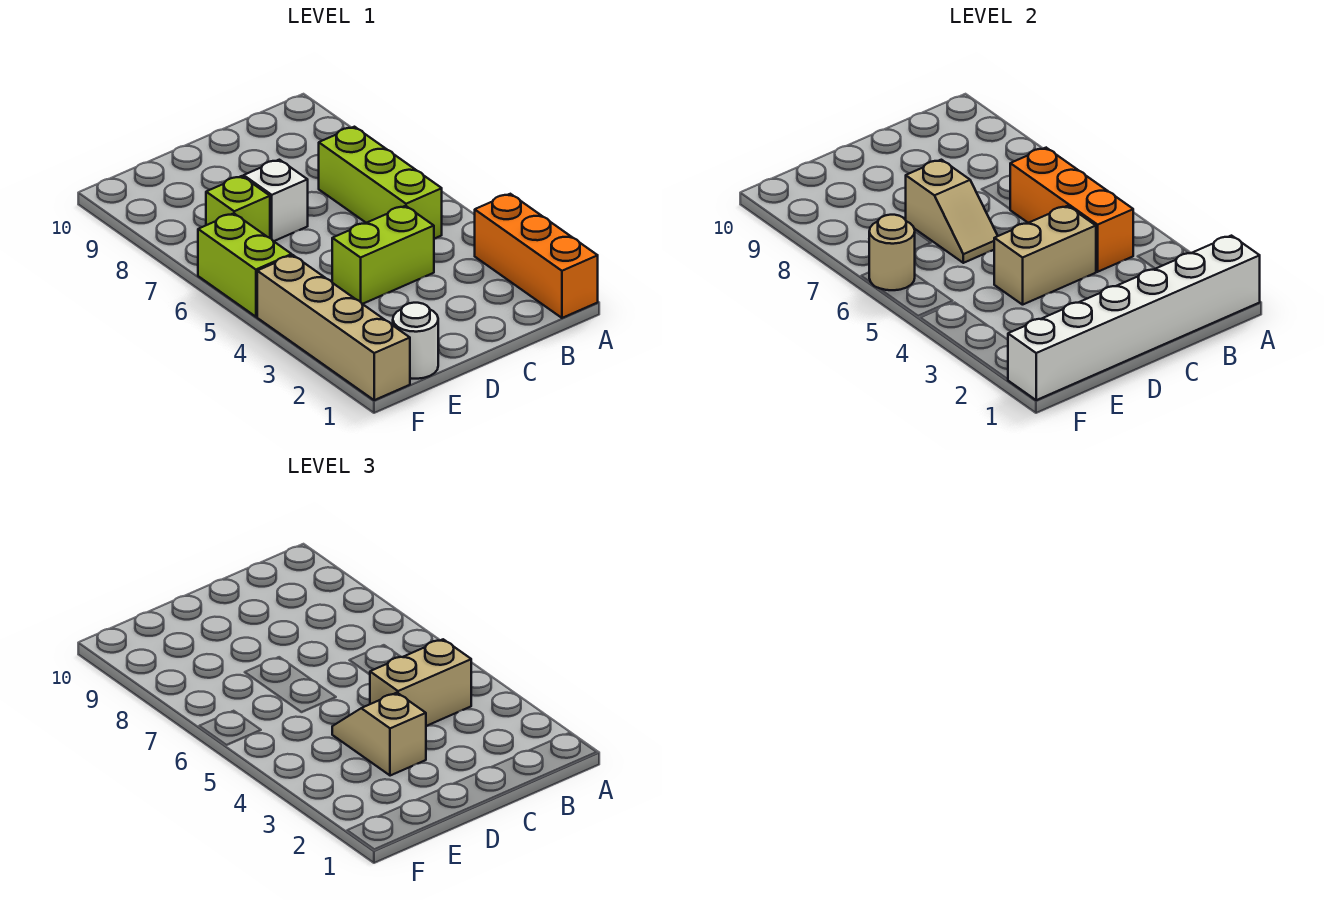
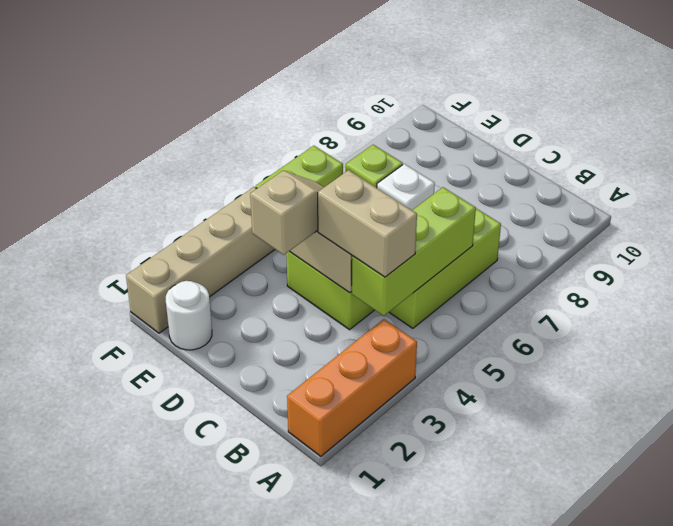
white 1x6 brick [1008,236,1260,400] -> none
orange 1x3 brick [1010,148,1133,272] -> lime 1x3 brick [352,187,476,316]
tan 1x2 slope [906,160,998,263] -> none
tan 1x1 round brick [869,215,915,290] -> none

